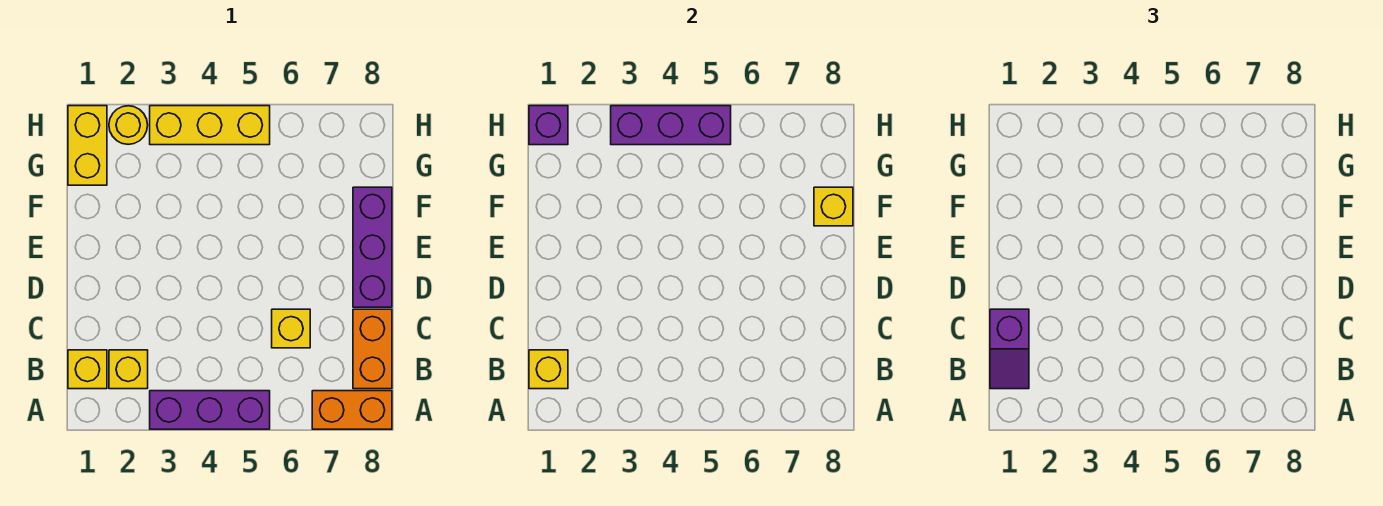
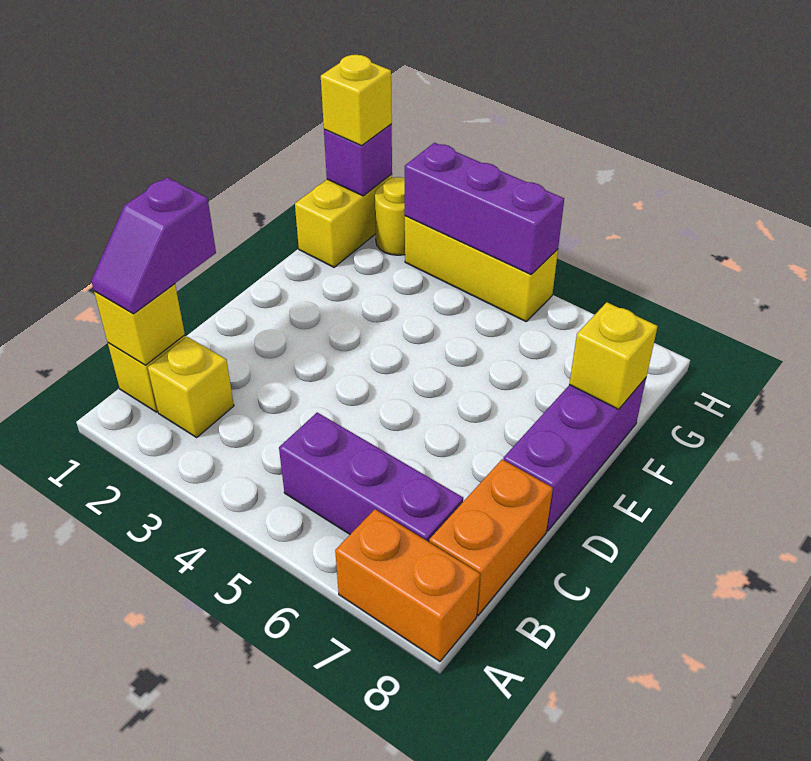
purple 1x3 brick [150,391,270,429] -> purple 1x3 brick moved to [279,412,463,542]
yellow 1x1 brick [272,309,310,348] -> yellow 1x1 brick moved to [321,55,392,146]

